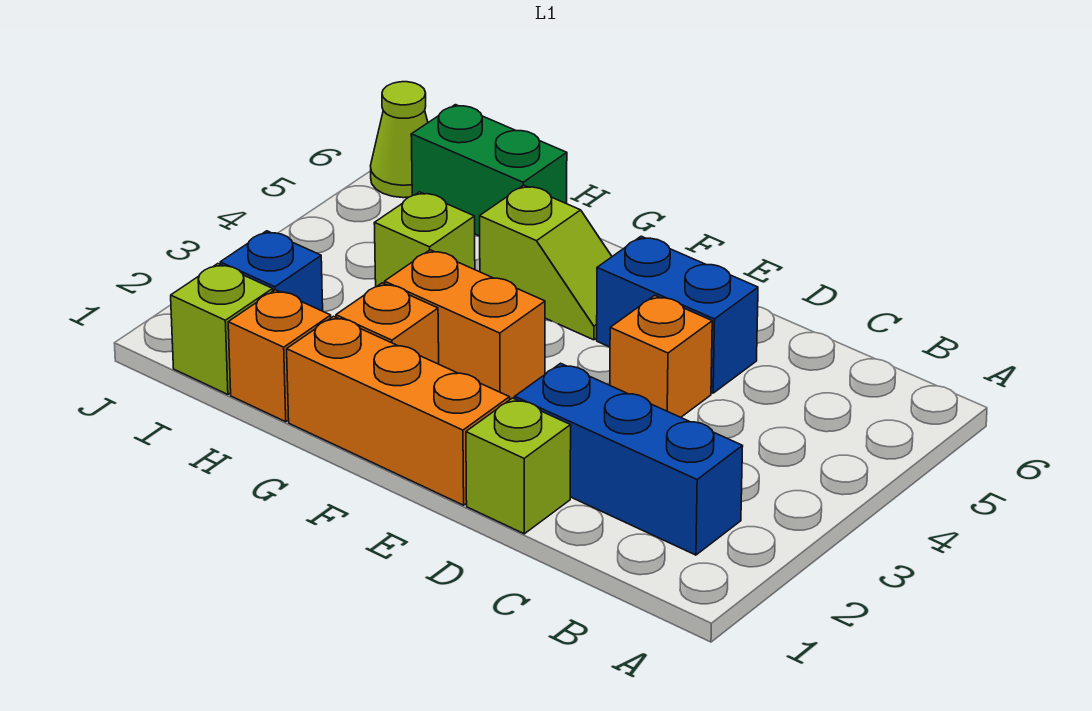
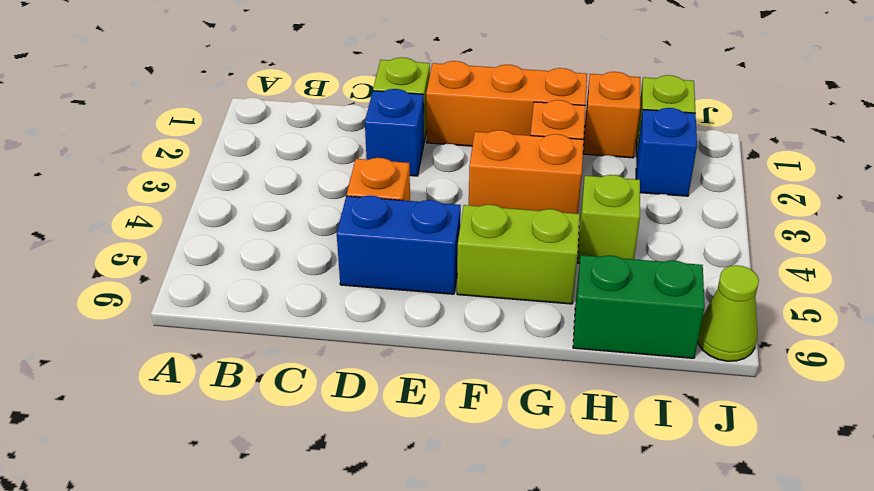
blue 1x3 brick [515,363,743,555] -> blue 1x1 brick [365,89,424,176]
lime 1x2 slope [480,185,612,340] -> lime 1x2 brick [457,205,580,304]

